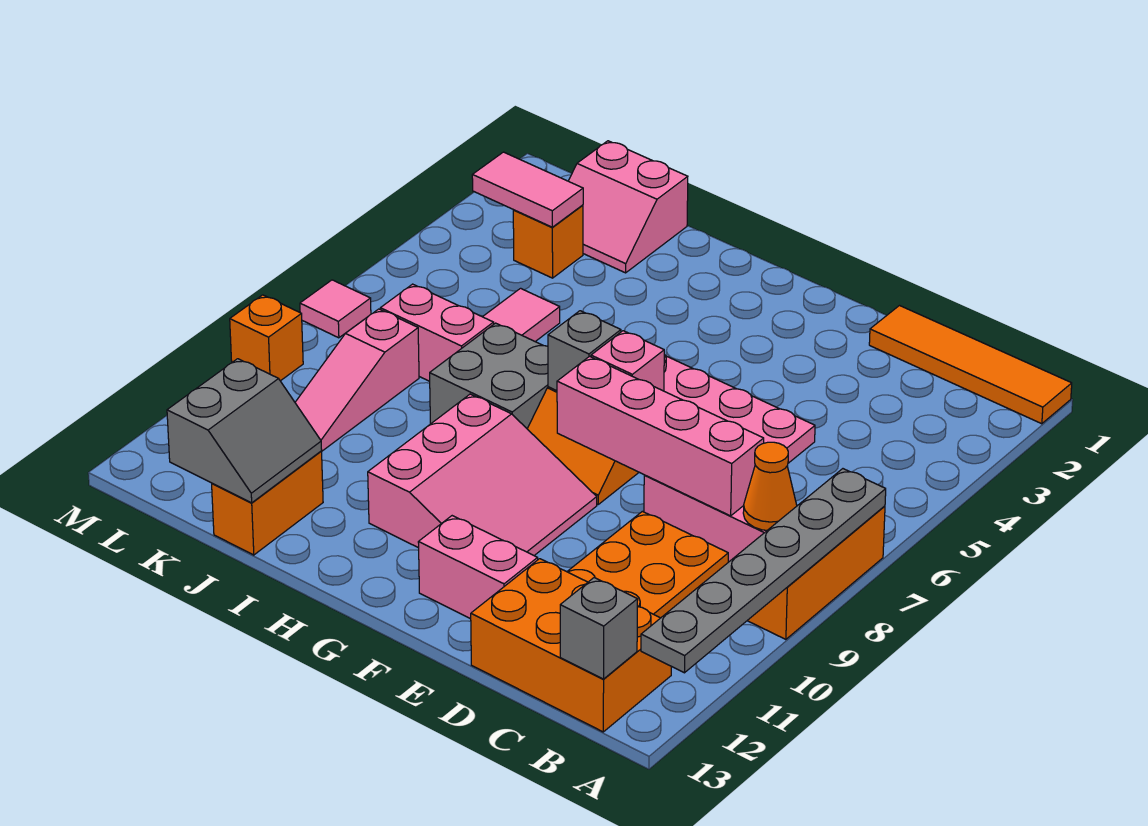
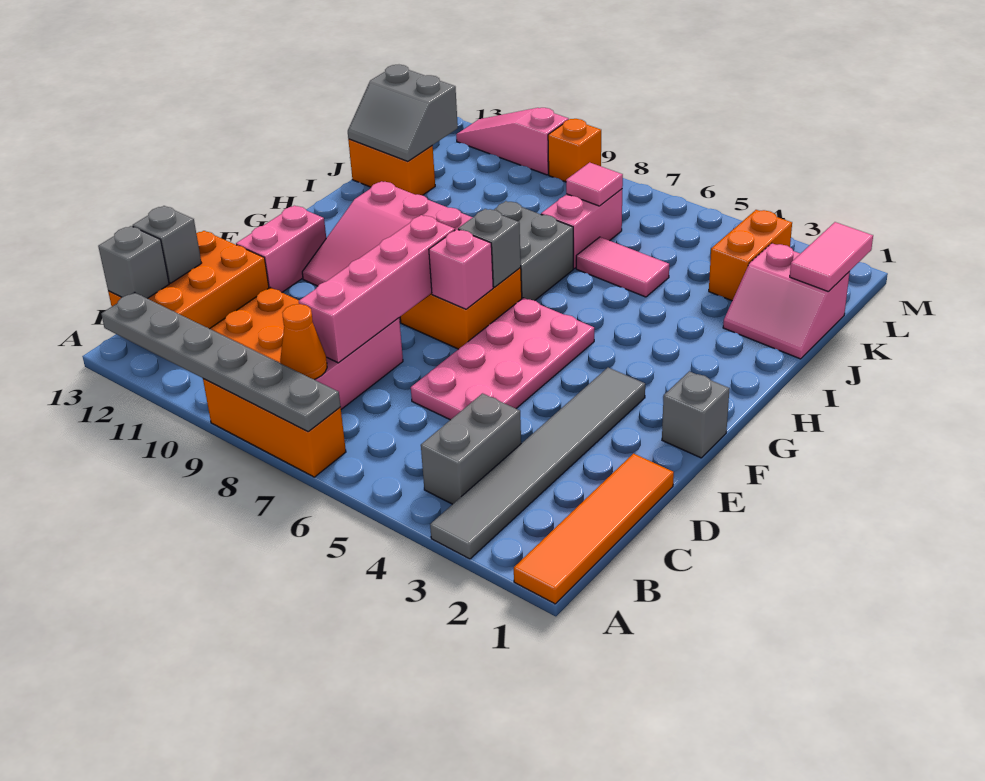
none -> grey 1x6 tile [430,368,645,559]
none -> grey 1x2 brick [421,393,521,504]
none -> grey 1x1 brick [133,206,201,283]
none -> grey 1x1 brick [662,371,730,458]
pink 2x2 slope [569,141,688,273] -> pink 2x2 slope turned to [723,243,850,359]
orange 1x1 brick [513,205,583,278] -> orange 1x2 brick [709,210,792,301]
pink 1x2 tile [472,152,583,227] -> pink 1x2 tile moved to [790,222,873,292]
pink 1x3 slope [295,309,419,451] -> pink 1x3 slope moved to [456,108,569,175]
pink 1x1 tile [300,280,371,338] -> pink 1x1 tile moved to [566,162,623,206]

